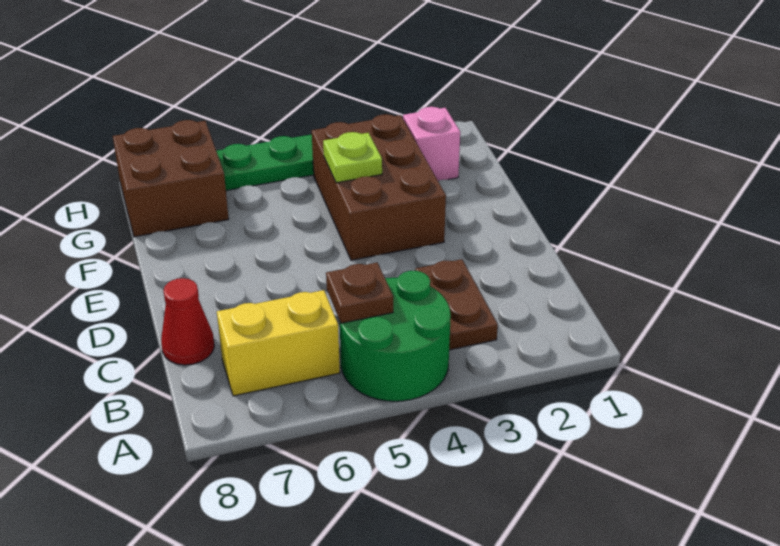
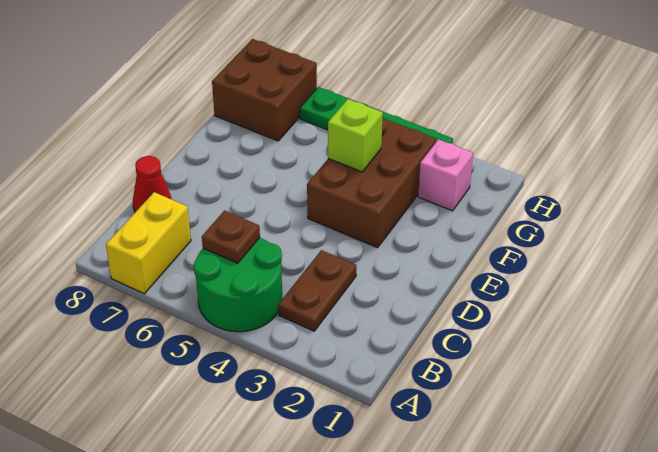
yellow 1x2 brick [217,290,340,396] -> yellow 1x2 brick turned to [106,192,191,294]
lime 1x1 plate [323,132,382,183] -> lime 1x1 brick [328,99,383,172]

